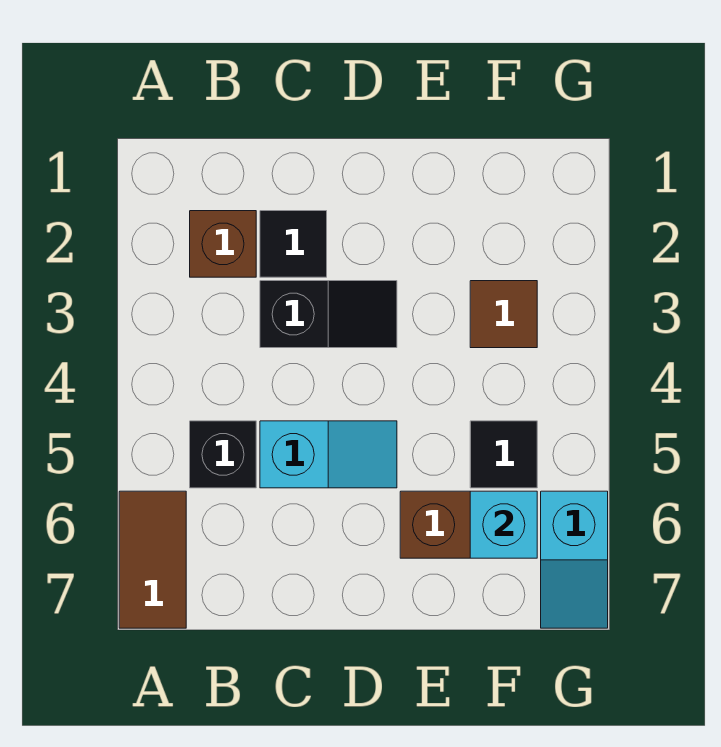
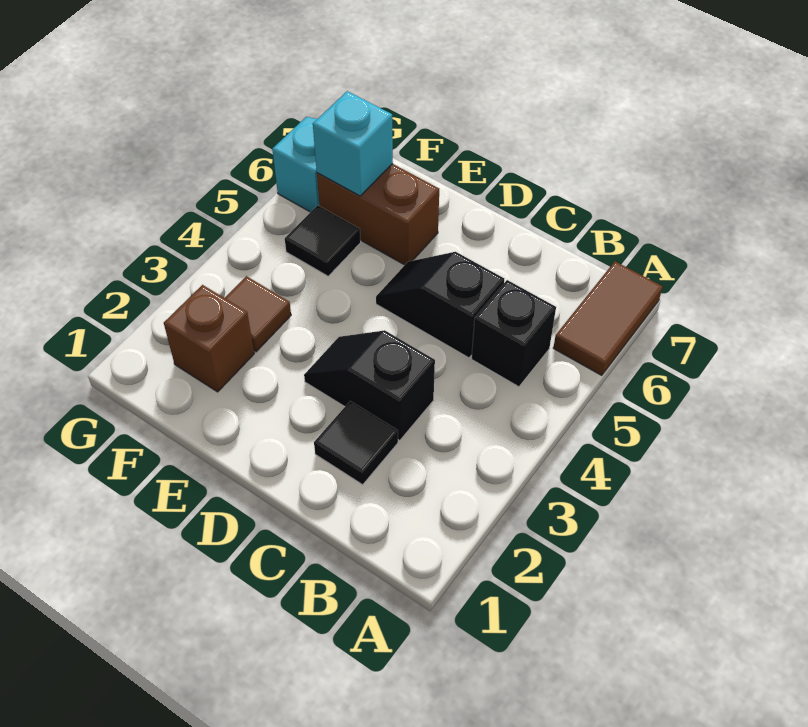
brown 1x1 brick [190,211,256,277] -> brown 1x1 brick moved to [164,285,254,392]
cyan 1x2 slope [260,421,397,488] -> black 1x2 slope [376,252,504,358]

